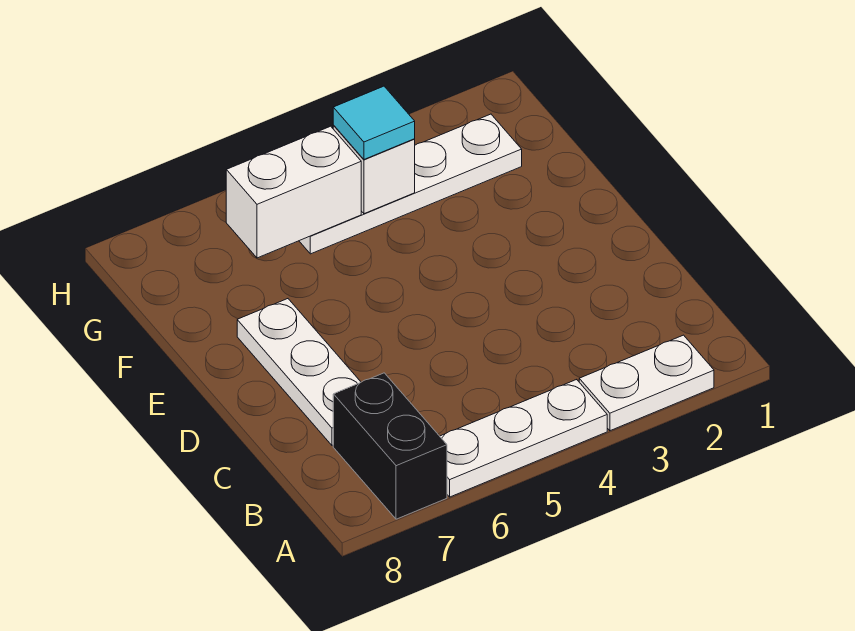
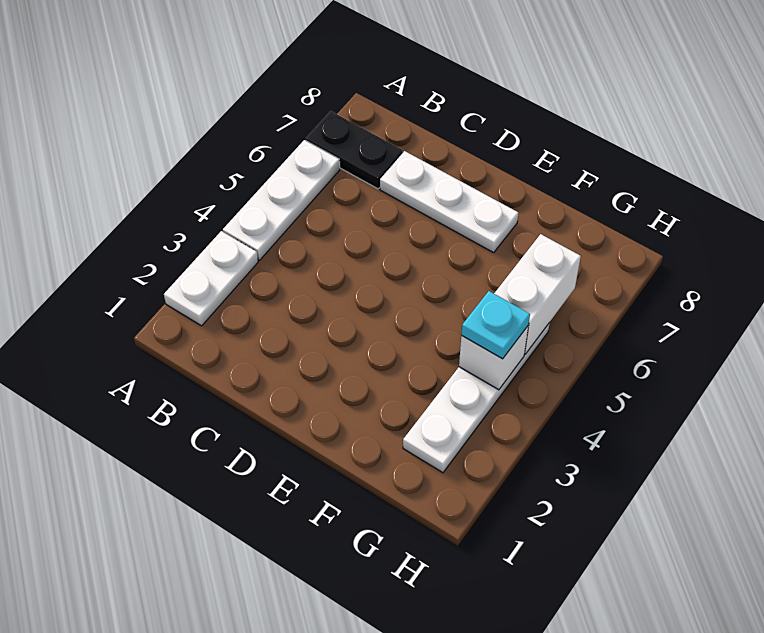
black 1x2 brick [333,373,447,519] -> black 1x2 plate [306,111,403,189]
cyan 1x1 tile [333,86,415,159] -> cyan 1x1 plate [461,291,530,359]

